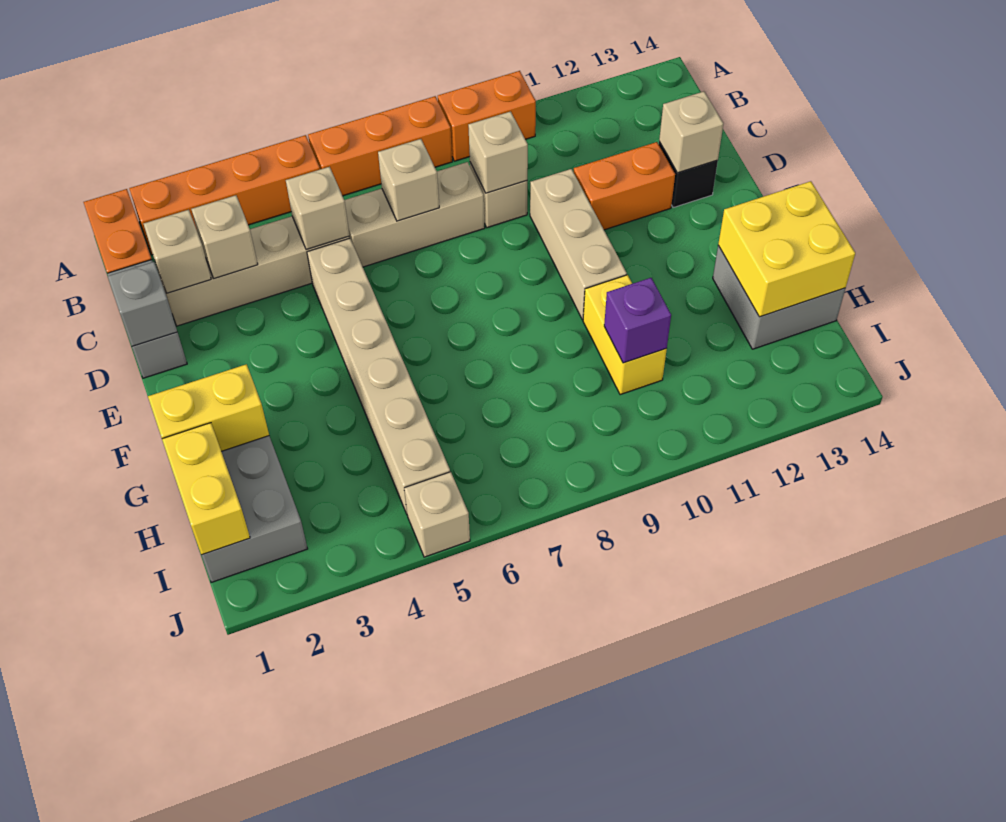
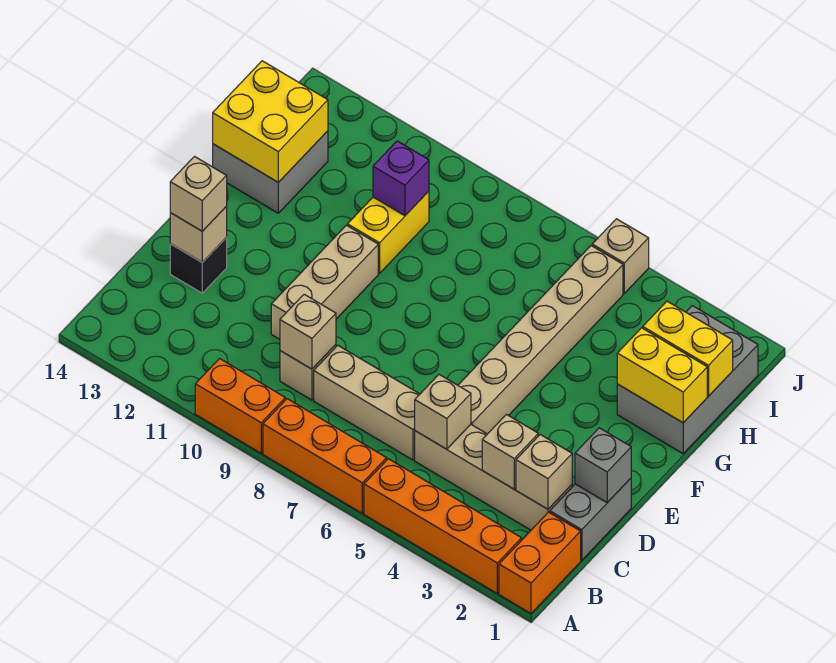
tan 1x1 brick [378,139,439,221] -> tan 1x1 brick moved to [170,157,227,231]
orange 1x2 brick [574,142,675,230] -> none
yellow 1x2 brick [162,423,250,555] -> yellow 1x2 brick turned to [643,301,733,396]

